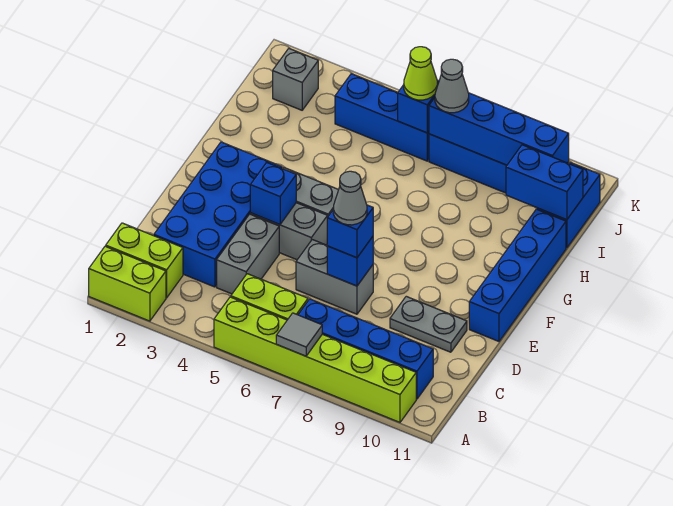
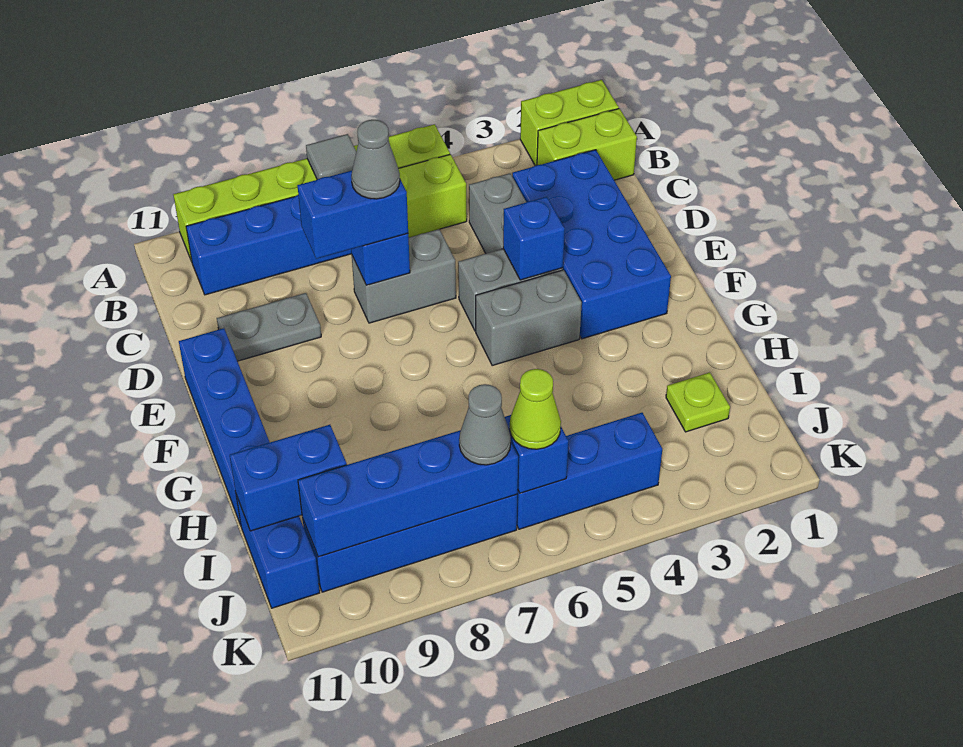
blue 1x1 brick [327,205,373,258] -> blue 1x2 brick [297,171,408,259]
none -> lime 1x1 plate [666,373,730,432]
grey 1x1 brick [273,49,318,110] -> none

